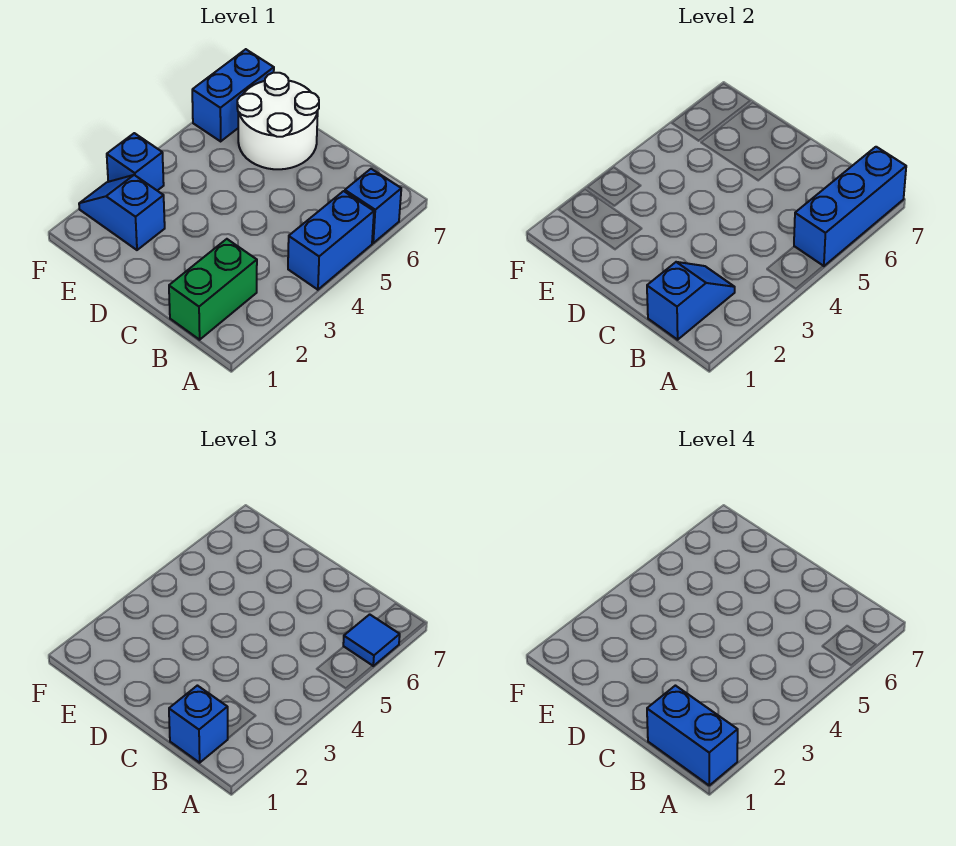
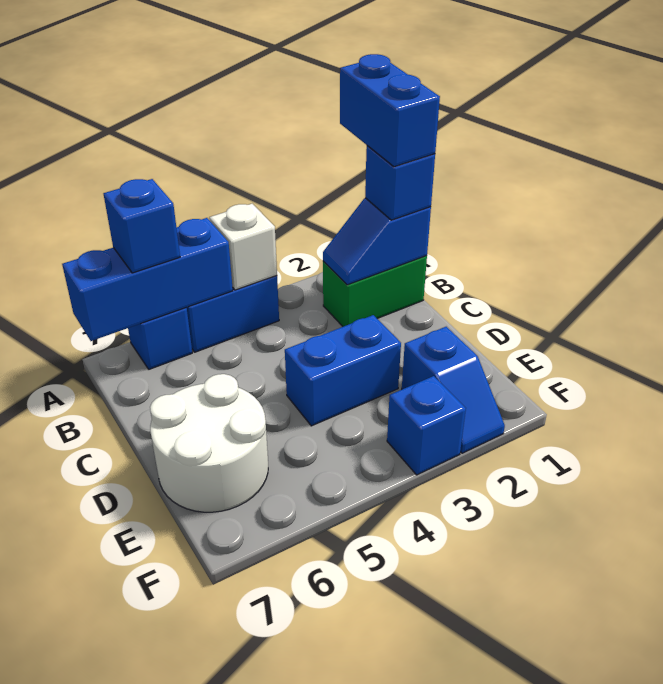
none -> white 1x1 brick [209,204,277,290]
blue 1x1 tile [343,614,400,666] -> blue 1x1 brick [103,179,180,273]
blue 1x2 brick [192,49,274,141] -> blue 1x2 brick moved to [285,315,401,426]

